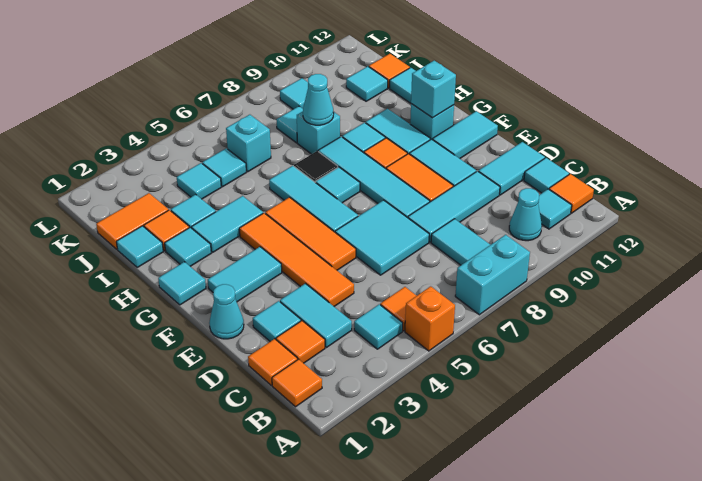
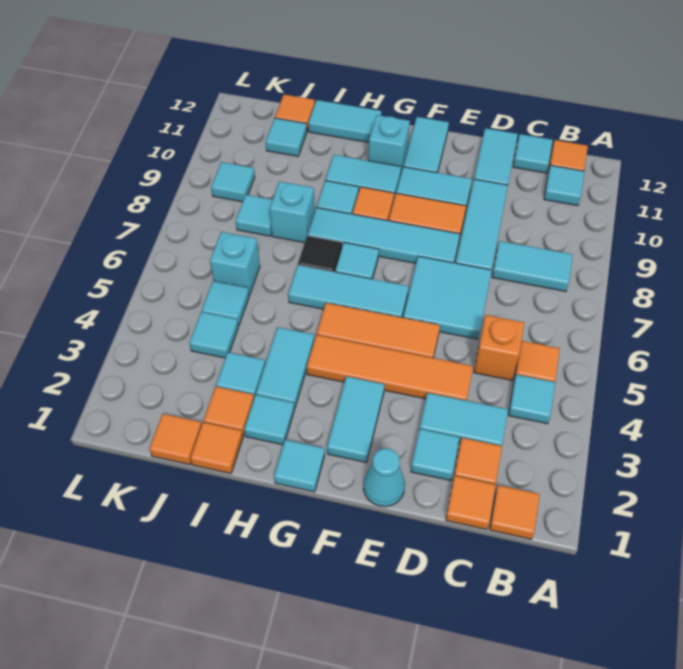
orange 1x1 brick [405,286,455,351] -> orange 1x1 brick moved to [474,315,524,380]
cyan 1x2 brick [455,235,530,315] -> none
cyan 1x1 cone [509,188,542,241] -> none
cyan 1x1 brick [411,61,456,118] -> none
cyan 1x1 tile [116,226,163,267] -> orange 1x1 tile [190,422,243,474]
cyan 1x1 cone [303,74,334,125] -> none
orange 1x2 tile [96,193,168,249] -> orange 1x1 tile [149,414,202,465]

